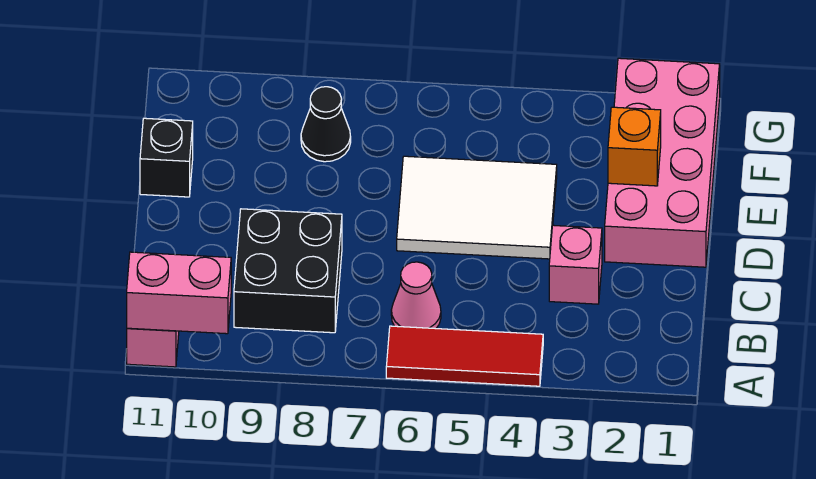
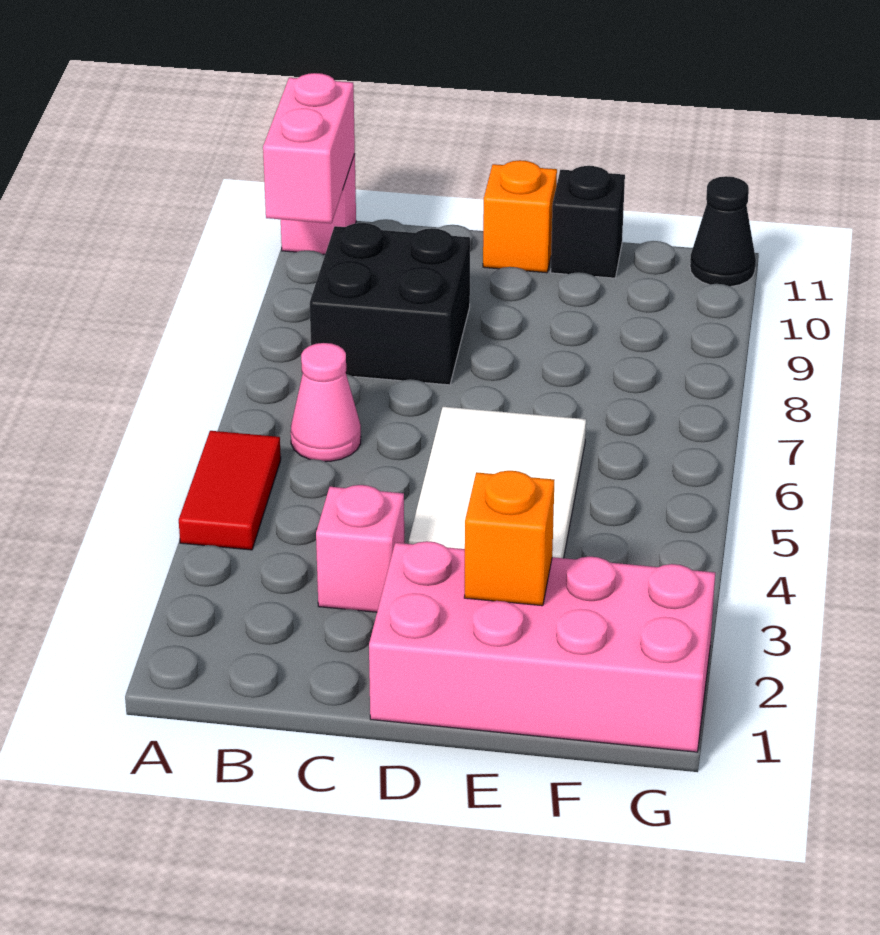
red 1x3 tile [386,326,543,386] -> red 1x2 tile [179,431,281,550]
none -> orange 1x1 brick [483,160,557,273]
black 1x1 cone [301,87,351,162] -> black 1x1 cone moved to [690,176,756,287]

